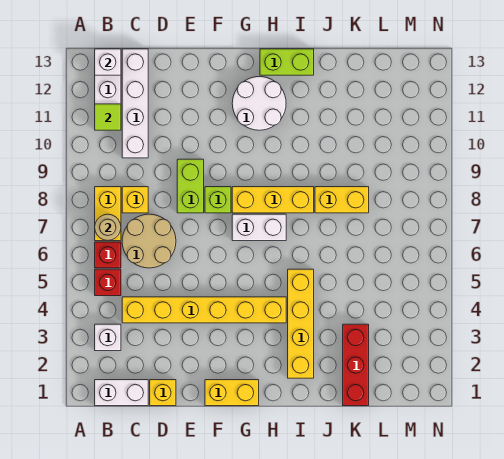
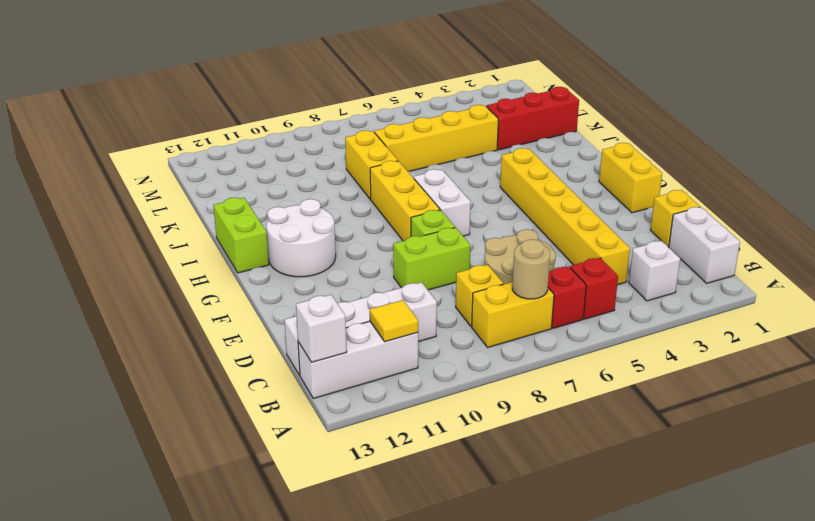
lime 1x1 tile [95,104,121,130] -> yellow 1x1 tile [370,300,418,342]
yellow 1x4 brick [288,269,314,378] -> yellow 1x4 brick moved to [374,105,498,171]

